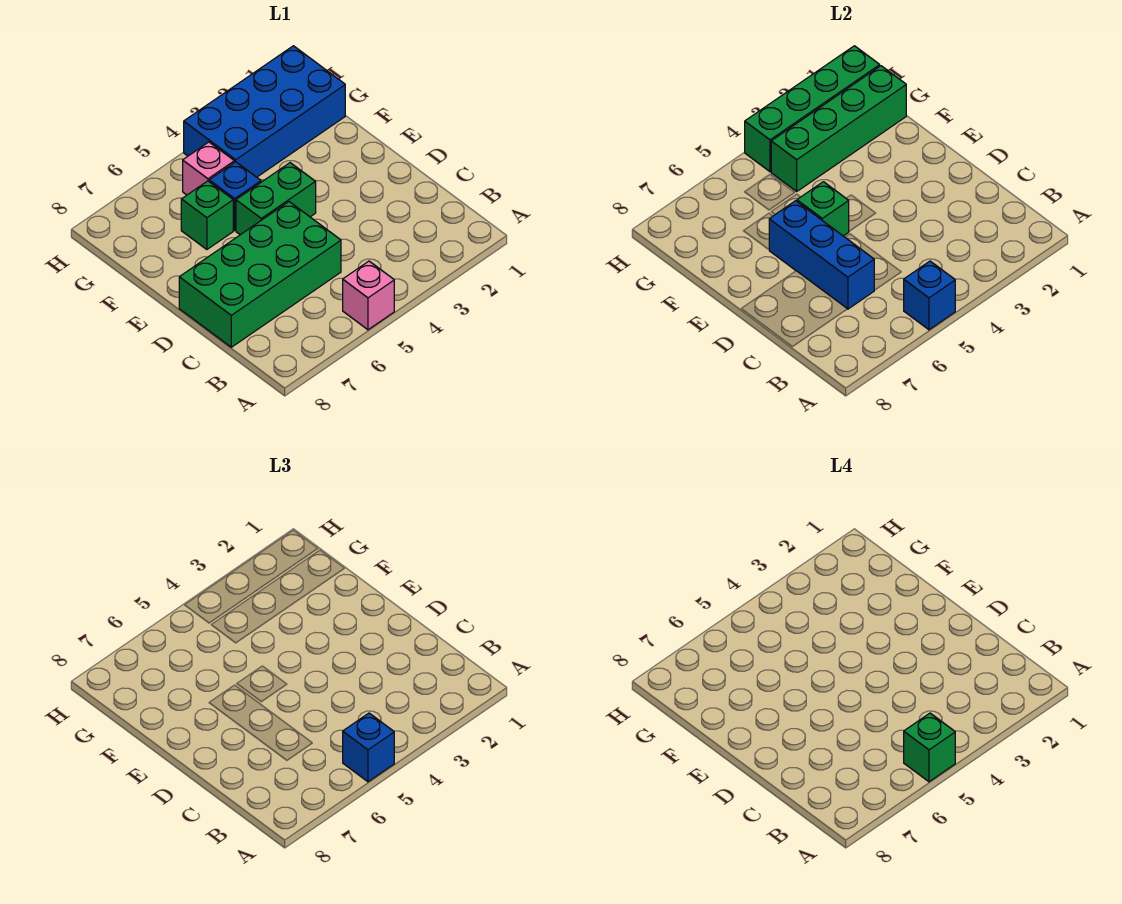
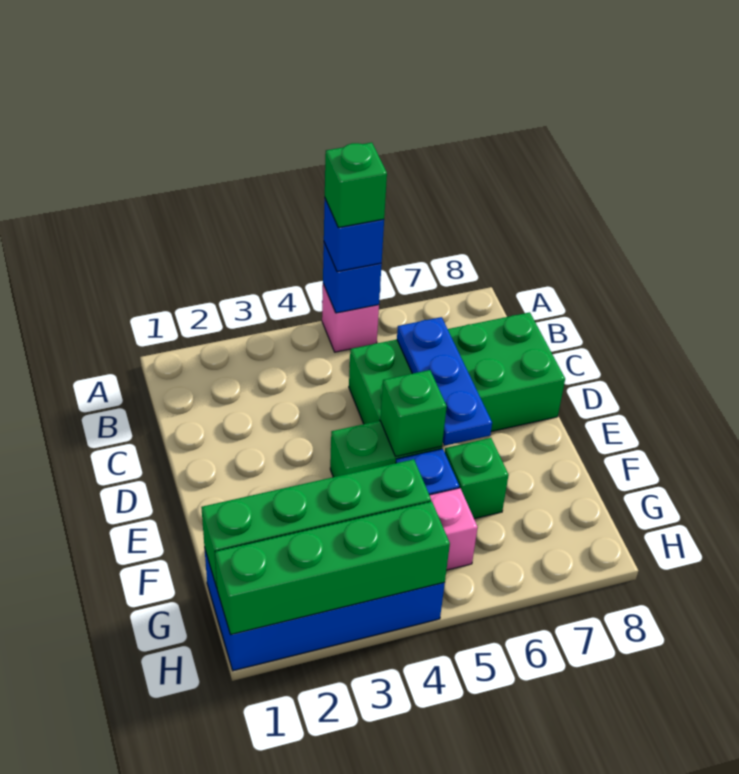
blue 1x3 brick [769,201,874,309] -> blue 1x3 plate [397,317,492,446]

